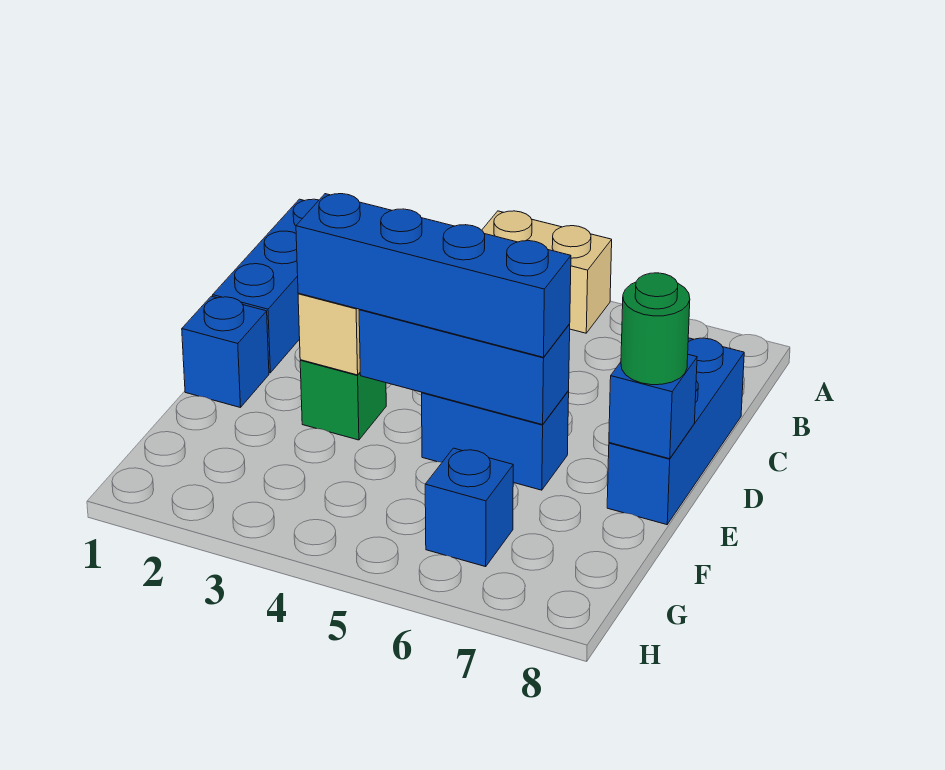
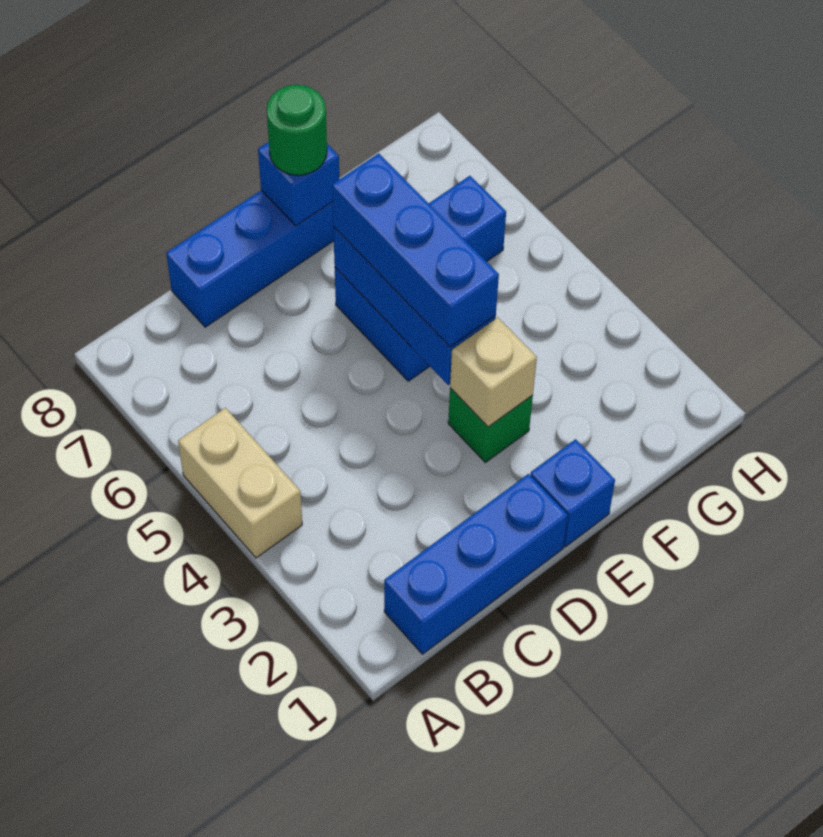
blue 1x4 brick [296,194,571,357] -> blue 1x3 brick [332,153,499,347]

